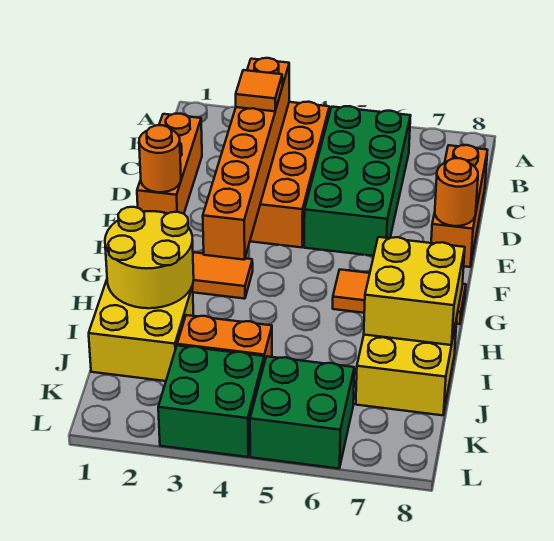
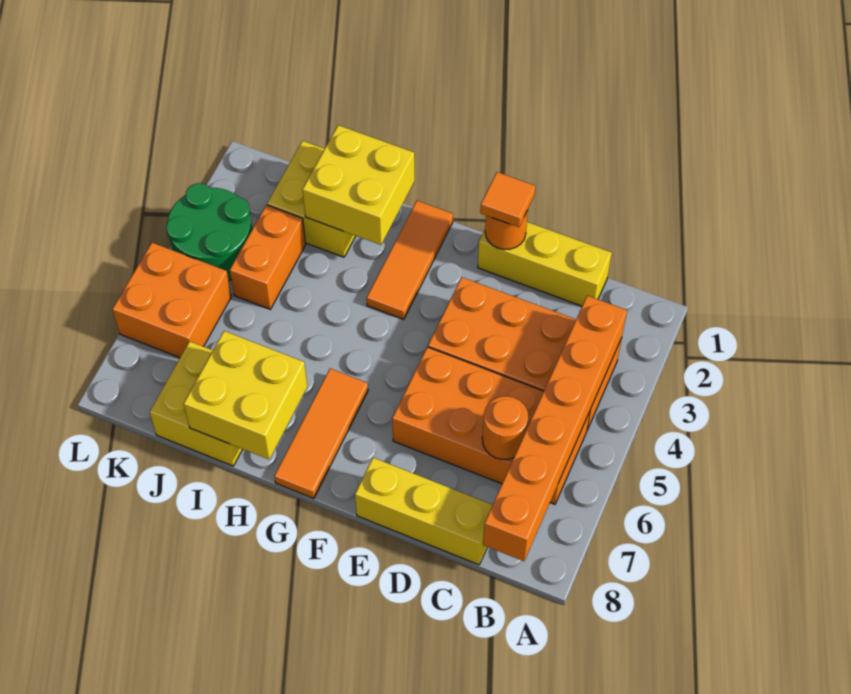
orange 1x6 brick [203,58,289,260] -> orange 1x6 brick turned to [483,296,627,561]
green 2x4 brick [304,106,411,256] -> orange 2x4 brick [392,347,590,504]
orange 1x3 brick [137,114,202,214] -> yellow 1x3 brick [478,222,612,306]
orange 1x1 tile [236,70,282,111] -> orange 1x1 tile moved to [480,172,535,227]
orange 1x3 brick [431,145,488,267] -> yellow 1x3 brick [355,458,492,565]
orange 1x1 round brick [435,158,478,226] -> orange 1x1 round brick moved to [482,396,528,460]
yellow 2x2 round brick [105,207,194,308] -> yellow 2x2 brick [302,125,415,245]
green 2x2 brick [158,346,264,457] -> green 2x2 round brick [166,183,252,280]
green 2x2 brick [250,356,354,469] -> orange 2x2 brick [112,243,231,358]

